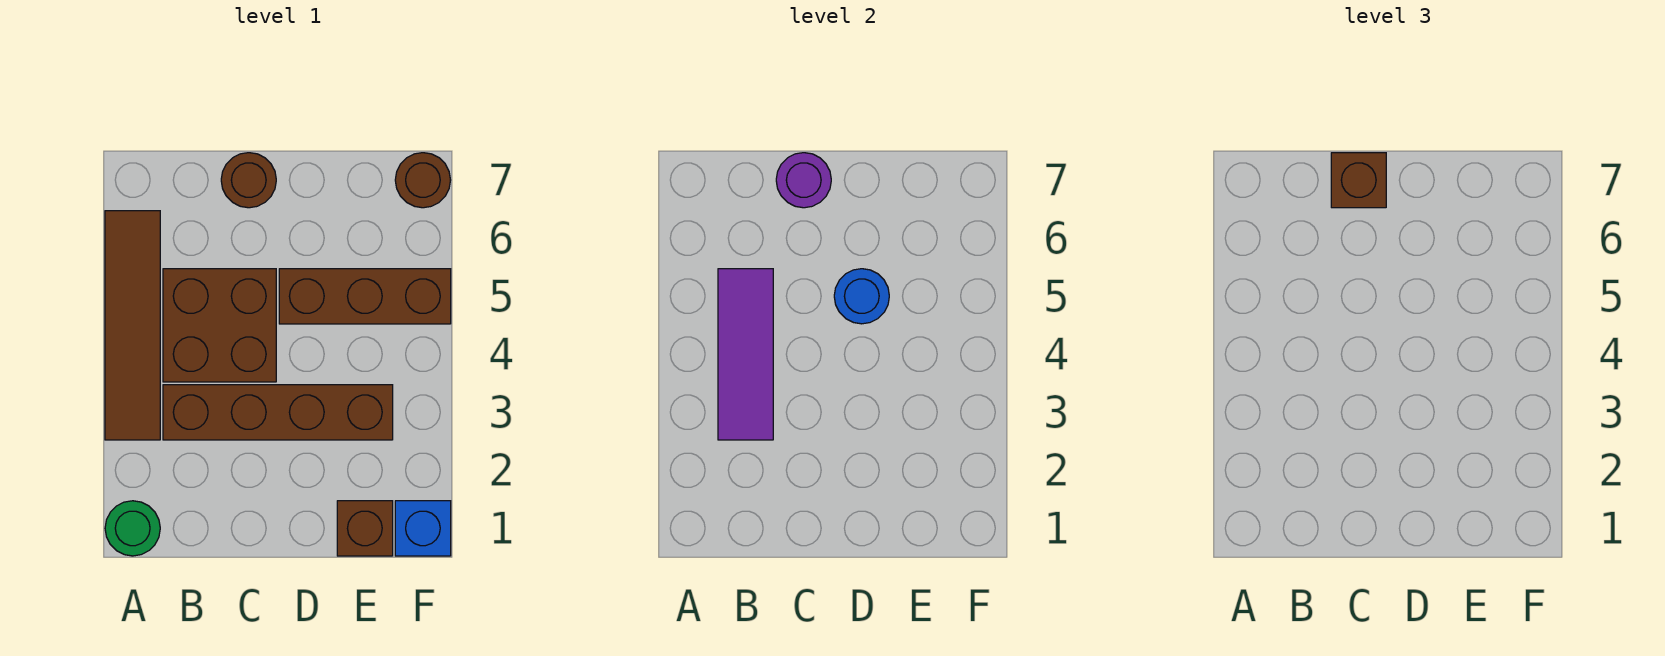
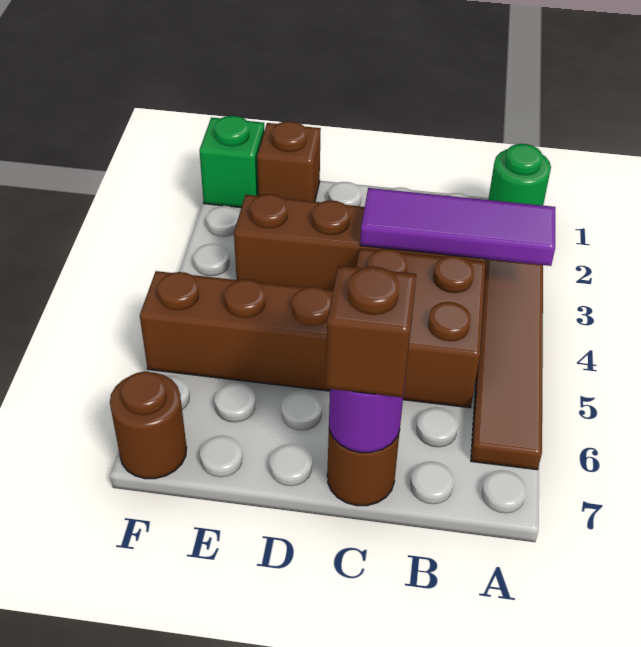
purple 1x3 tile [718,269,773,440] -> purple 1x3 tile turned to [360,188,555,266]
blue 1x1 round brick [834,269,889,324] -> none
blue 1x1 brick [395,501,451,556] -> green 1x1 brick [199,116,264,208]

